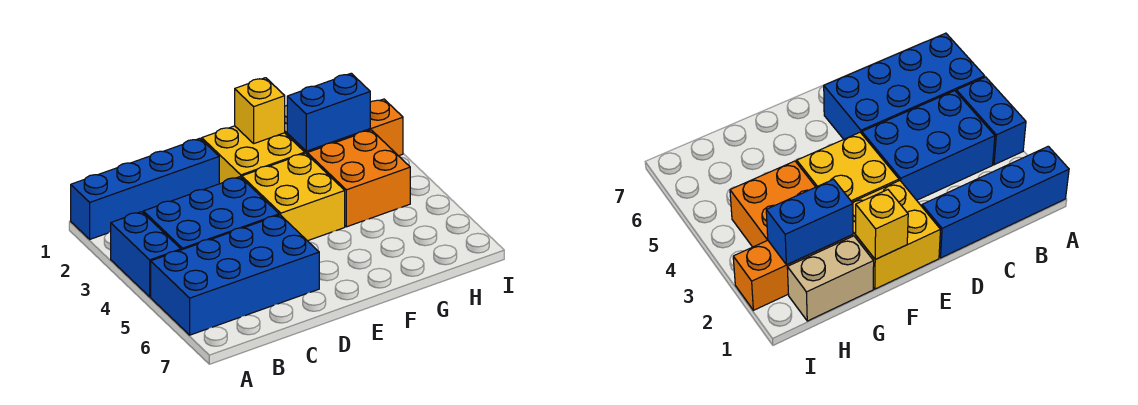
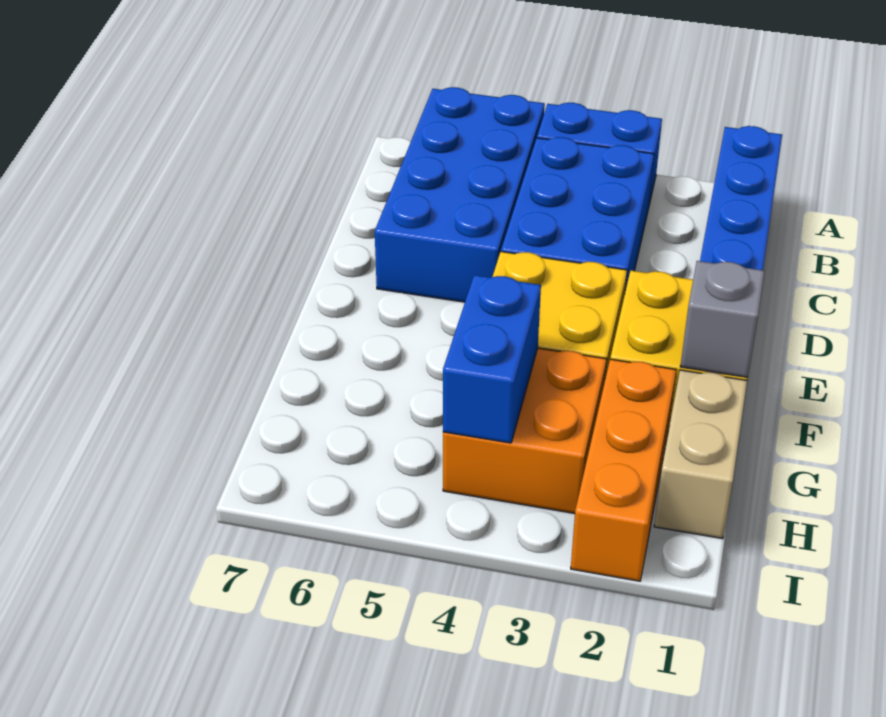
yellow 1x1 brick [235,78,285,143] -> grey 1x1 brick [680,261,764,377]
blue 1x2 brick [287,73,370,151] -> blue 1x2 brick moved to [443,275,541,443]

